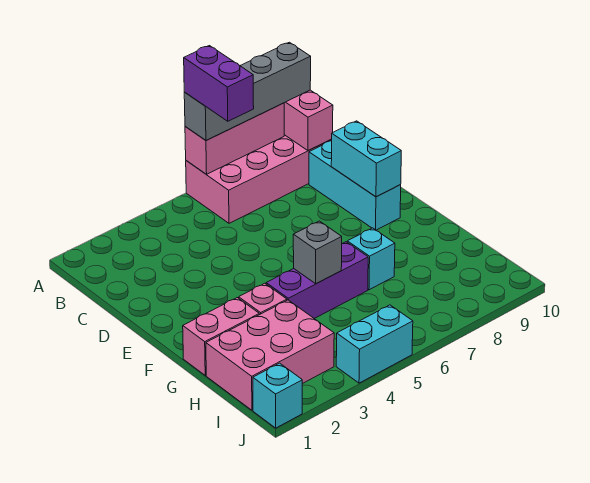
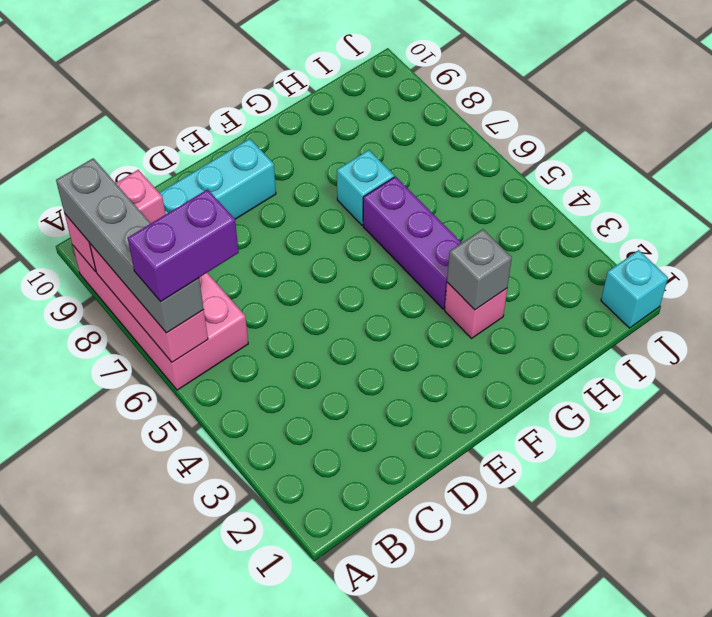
cyan 1x2 brick [331,121,401,197] -> none
pink 1x2 brick [183,298,259,375] -> none
grey 1x1 brick [293,221,342,284] -> grey 1x1 brick moved to [447,229,512,310]
pink 2x3 brick [206,300,334,410] -> none
cyan 1x2 brick [336,305,413,383] -> none

